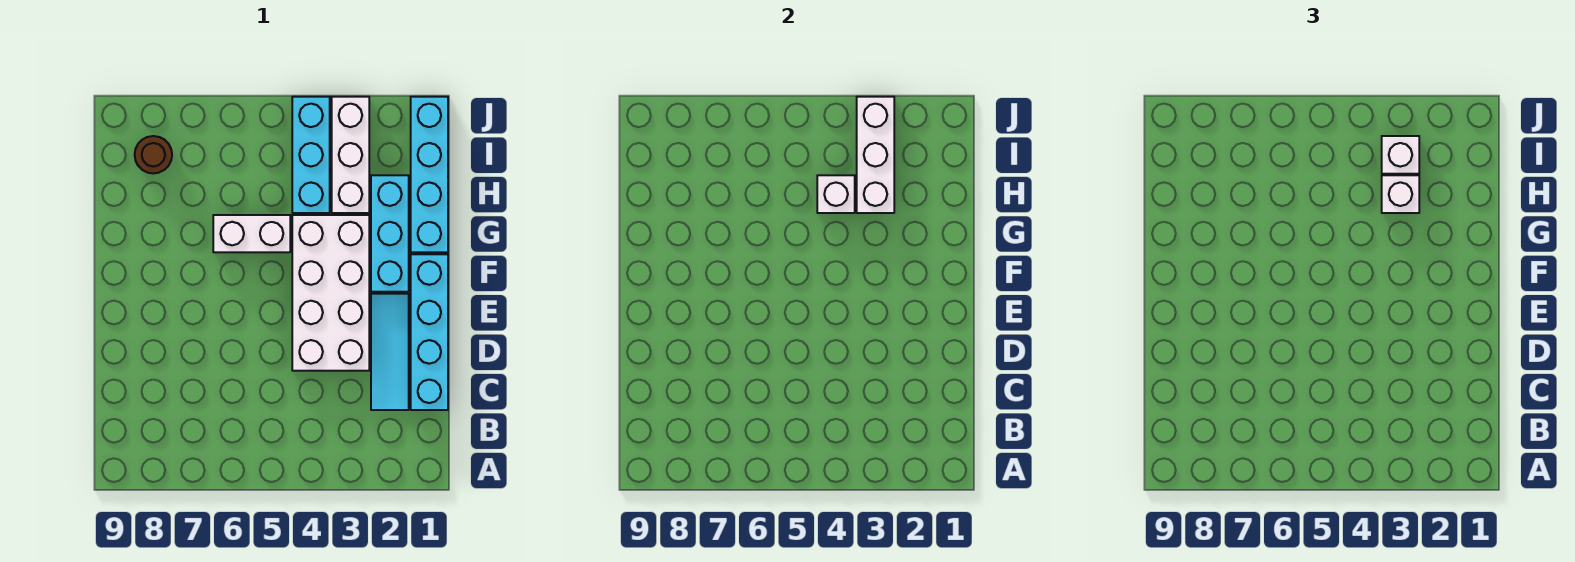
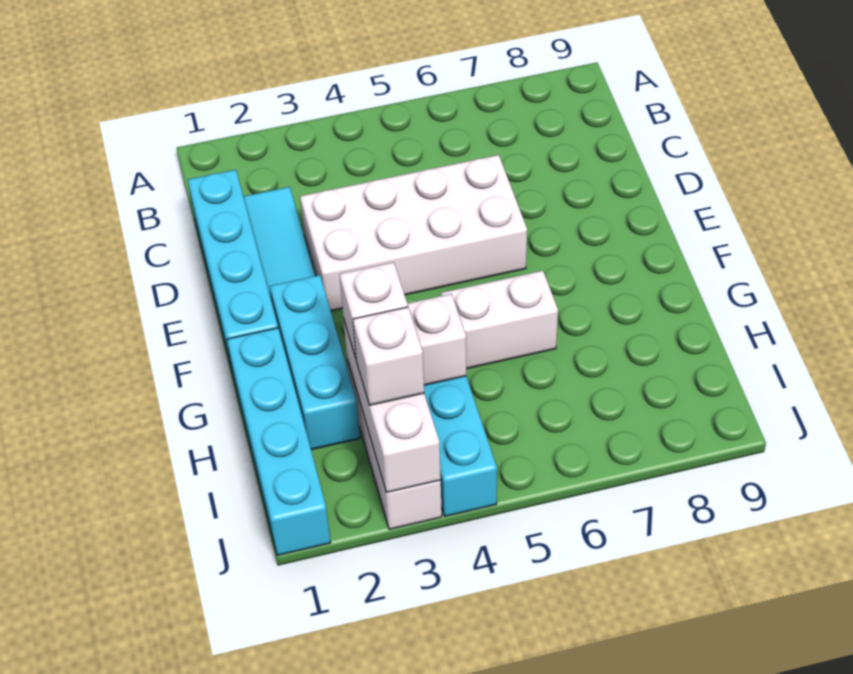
white 2x4 brick [292,215,369,371] -> white 2x4 brick turned to [300,155,527,311]
brown 1x1 round brick [135,136,172,174] -> none

